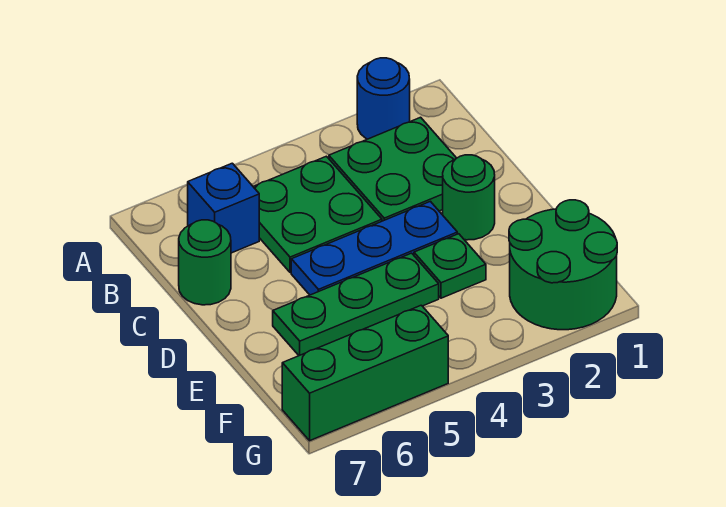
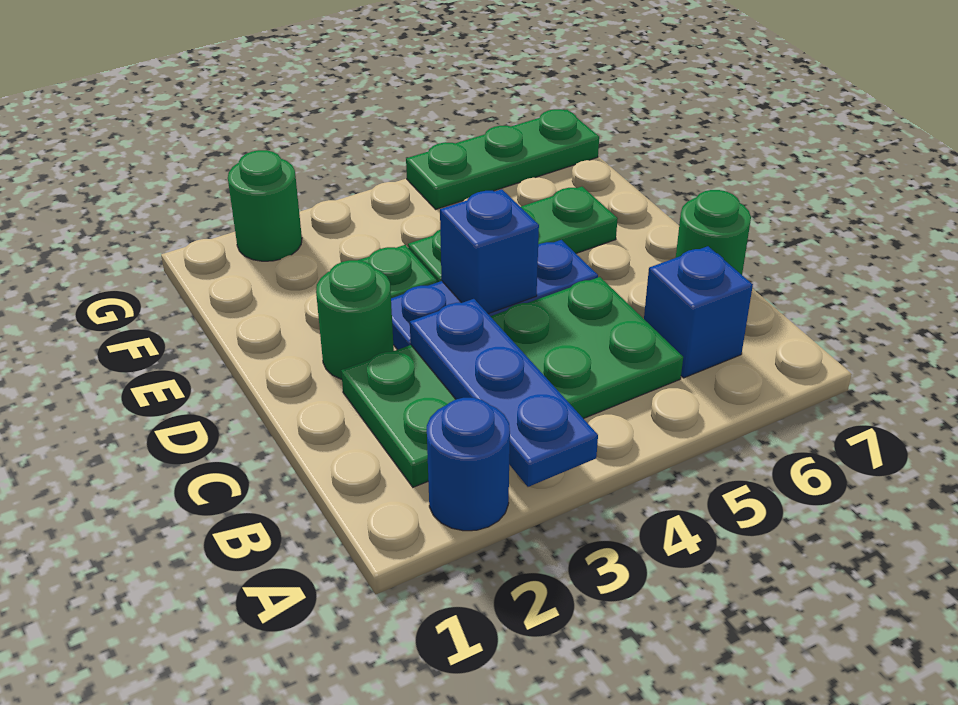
none -> blue 1x3 plate [410,299,598,487]
none -> blue 1x1 brick [440,189,539,314]
green 2x2 round brick [509,200,617,330] -> green 1x1 round brick [228,150,302,261]
green 1x3 brick [282,305,448,441] -> green 1x3 plate [406,109,599,209]

